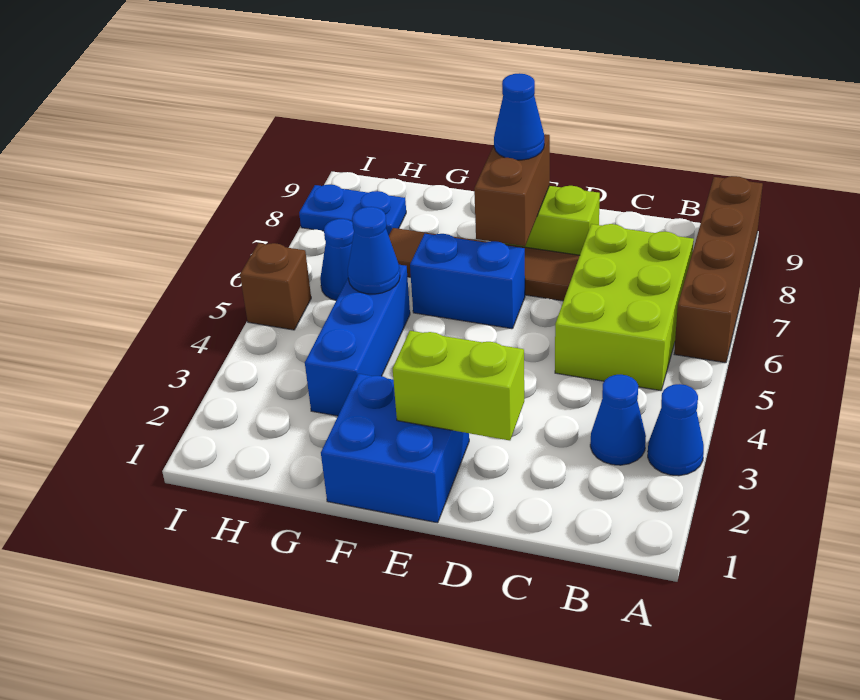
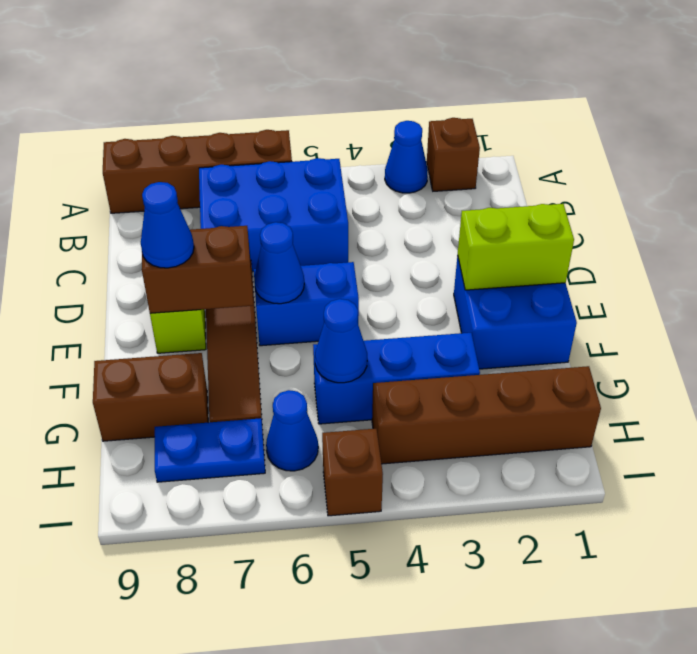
none -> brown 1x1 brick [427,118,480,191]
blue 1x1 cone [590,375,646,465] -> blue 1x1 cone moved to [254,222,304,304]
lime 2x3 brick [555,224,694,391] -> blue 2x3 brick [199,158,348,271]
lime 1x2 brick [393,331,524,440] -> lime 1x2 brick turned to [458,204,574,290]
blue 1x2 brick [410,234,525,329] -> blue 1x2 brick turned to [254,262,359,346]
none -> brown 1x2 brick [93,353,208,441]
none -> brown 1x4 brick [372,366,601,464]
blue 1x2 plate [299,185,406,236] -> blue 1x2 plate turned to [155,418,265,482]

